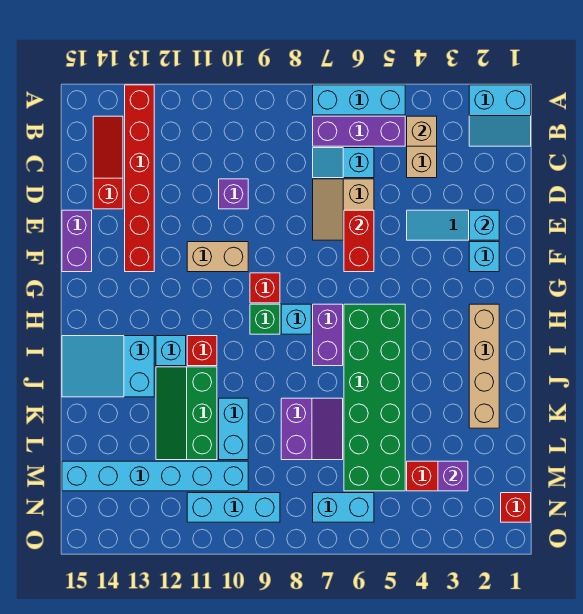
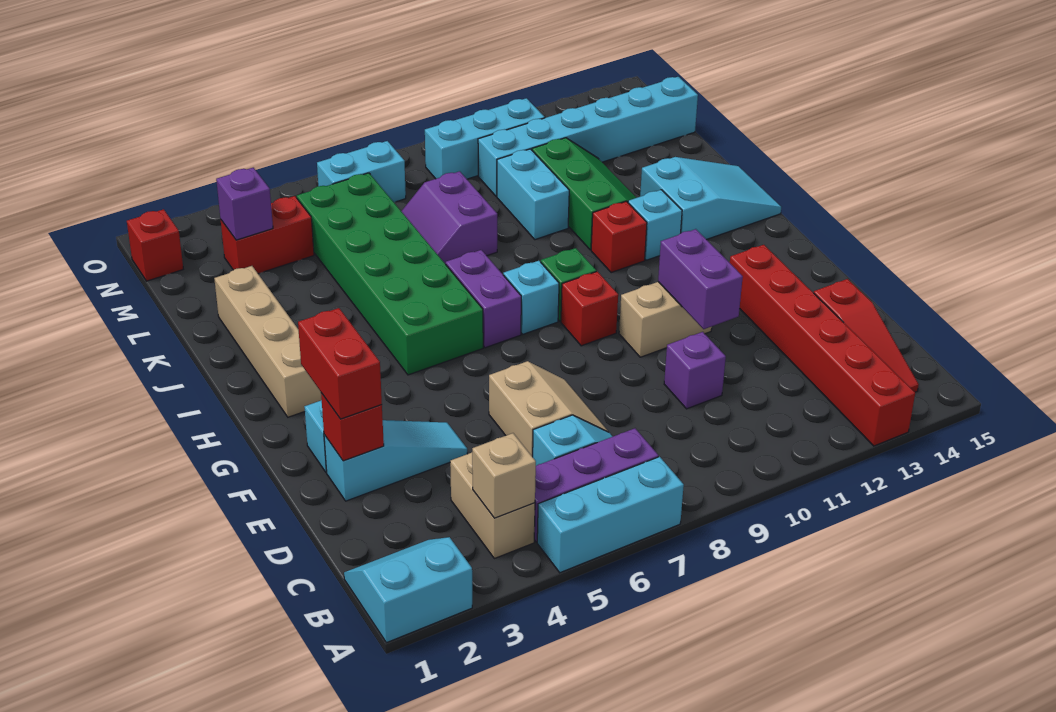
cyan 1x1 brick [469,210,499,240] -> red 1x1 brick [321,393,384,461]
red 1x2 brick [344,210,374,272] -> red 1x2 brick moved to [298,308,382,419]
purple 1x2 brick [62,210,92,272] -> purple 1x2 brick moved to [658,229,743,329]

